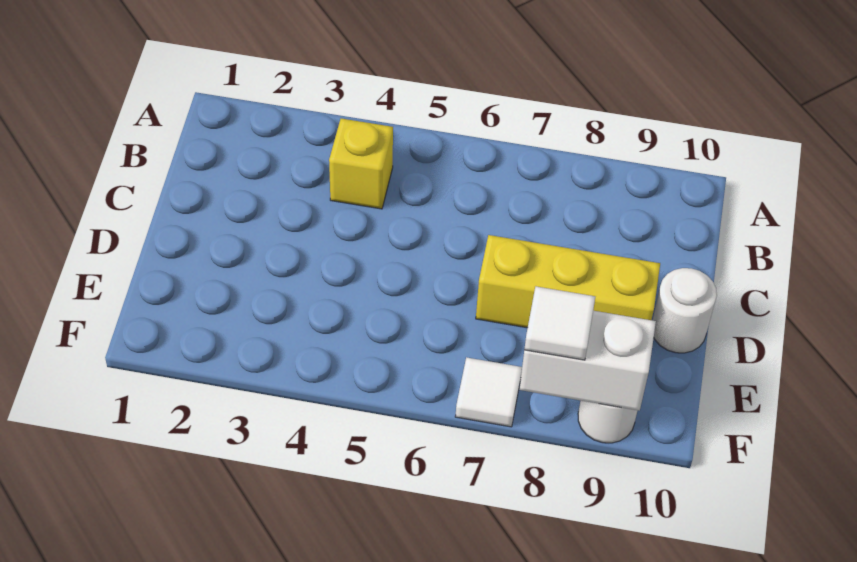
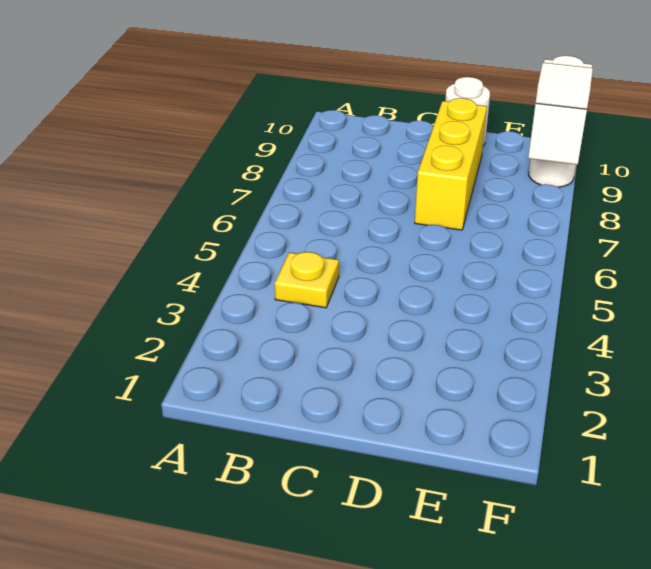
yellow 1x1 brick [329,118,393,209] -> yellow 1x1 plate [275,252,339,308]
white 1x1 tile [455,357,522,427] -> none

